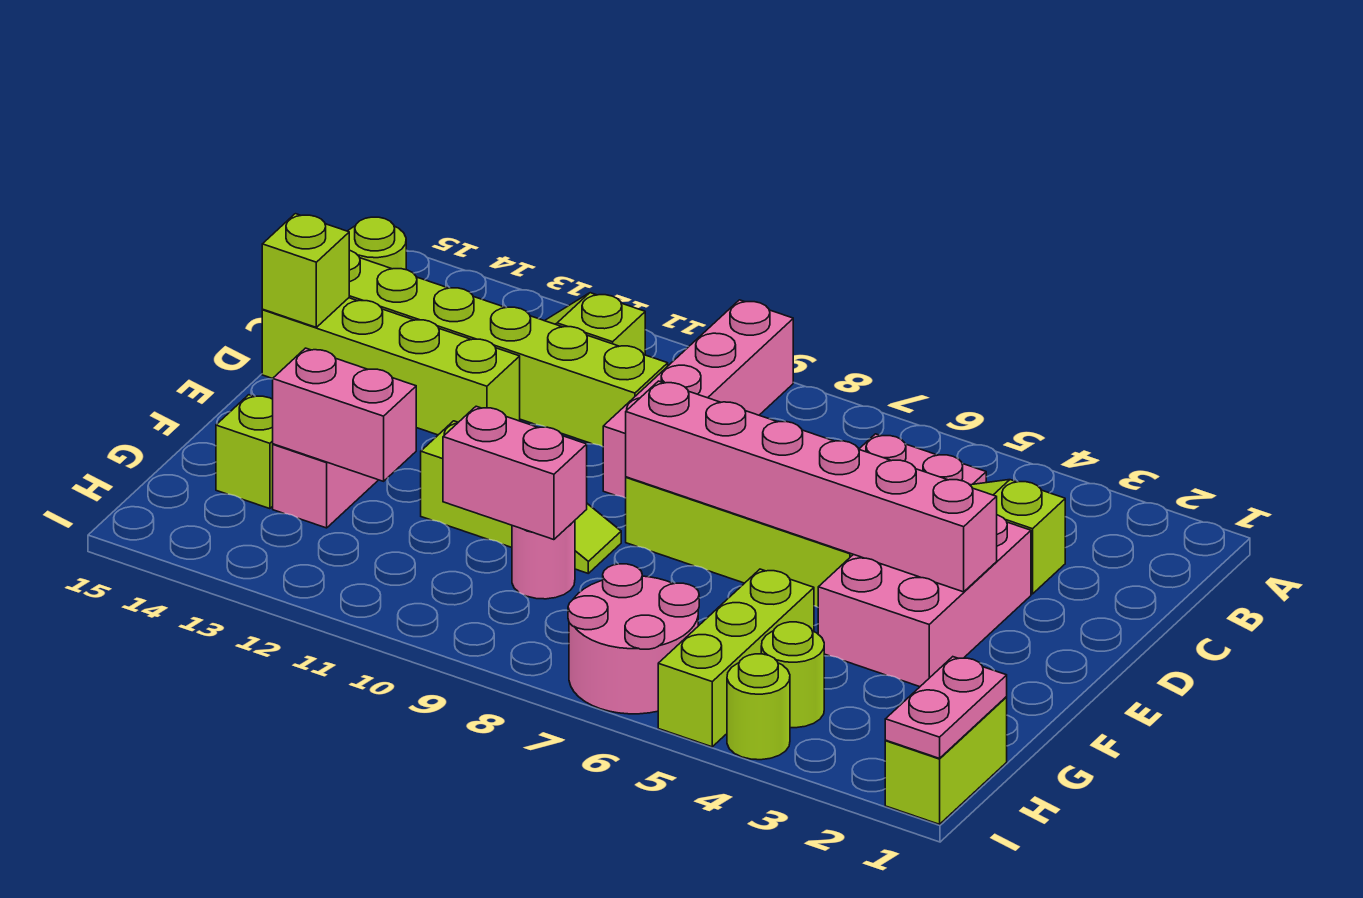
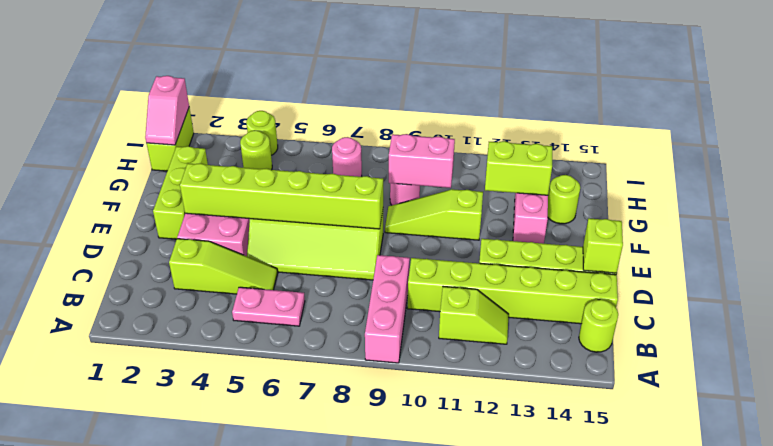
pink 1x4 brick [603,300,793,498] -> pink 1x3 brick [365,255,410,363]
pink 1x6 brick [626,381,997,592] -> lime 1x6 brick [180,163,383,229]
lime 1x3 brick [658,569,814,747] -> lime 1x3 brick moved to [153,146,208,239]
pink 1x2 brick [273,348,416,481] -> lime 1x2 brick [485,141,552,195]
lime 1x1 brick [216,395,273,509] -> lime 1x1 round brick [548,175,580,224]
pink 1x2 plate [885,657,1007,758] -> pink 1x2 slope [145,76,189,145]
pink 2x2 round brick [568,564,699,714] -> pink 1x1 round brick [332,137,362,177]

